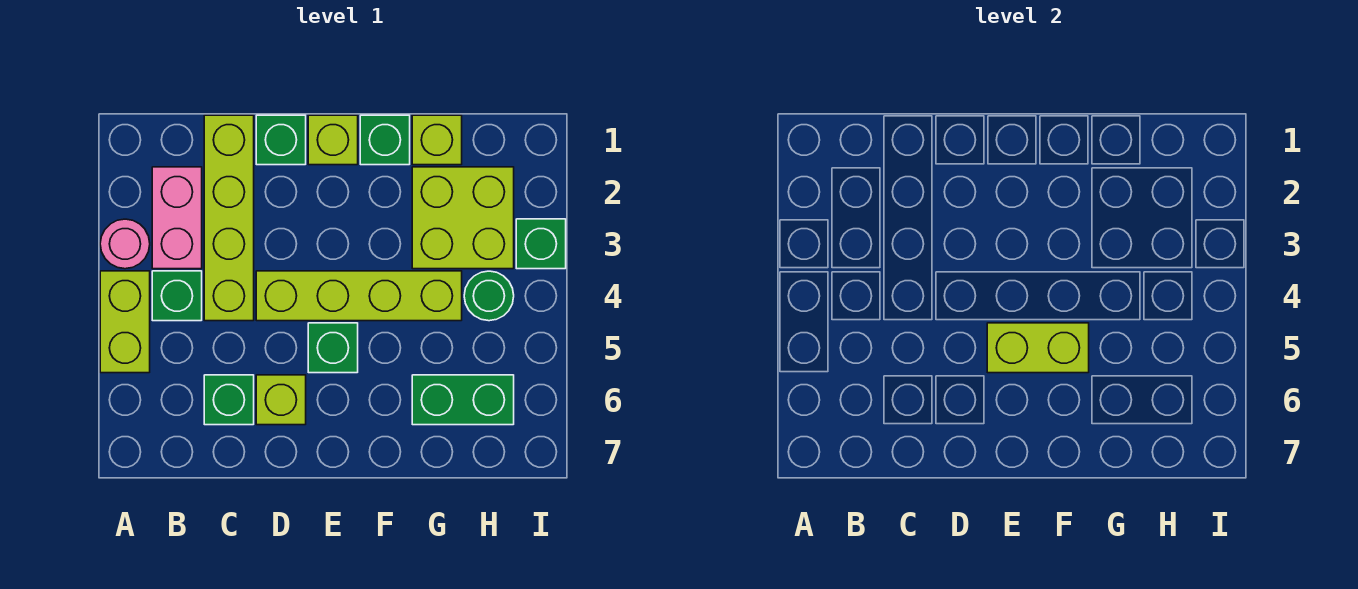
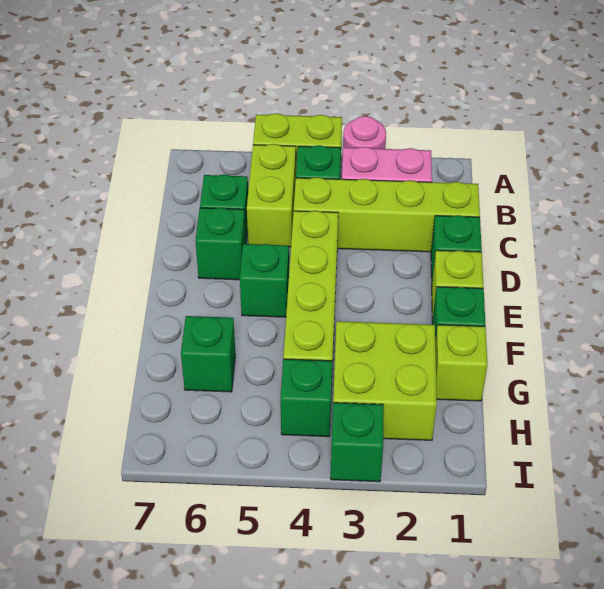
lime 1x1 brick [256,375,306,425] -> green 1x1 brick [196,208,246,280]
lime 1x2 brick [987,323,1089,373] -> lime 1x2 brick moved to [247,144,296,247]
green 1x2 brick [412,375,514,425] -> green 1x1 brick [181,316,236,392]
green 1x1 round brick [464,271,514,321] -> green 1x1 brick [281,359,332,437]

